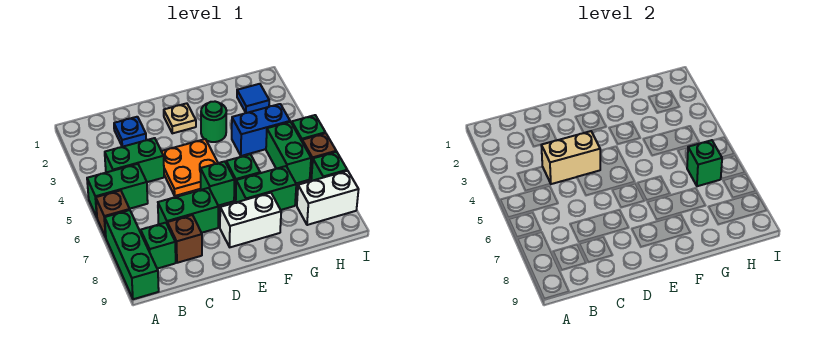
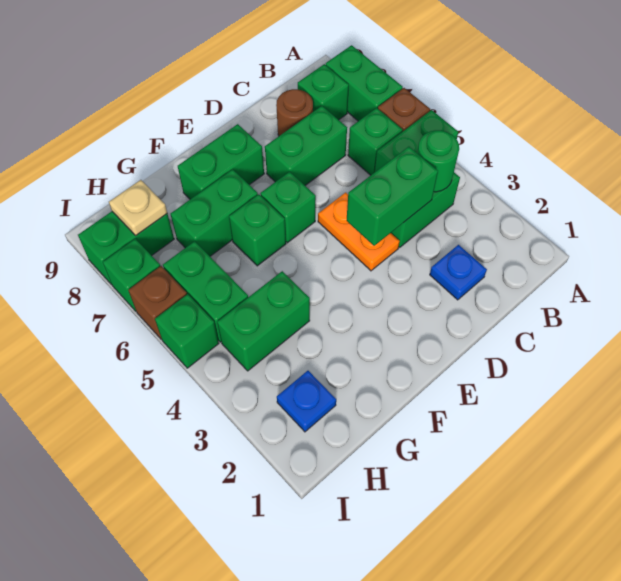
green 1x3 brick [105,210,159,299] -> green 1x2 brick [326,45,403,121]
tan 1x2 brick [541,131,600,184] -> green 1x2 brick [347,147,438,246]
brown 1x1 brick [167,215,202,263] -> brown 1x1 round brick [276,89,313,136]
orange 2x2 plate [161,139,218,196] -> orange 1x2 plate [318,192,400,271]
tan 1x1 plate [164,103,196,133] -> tan 1x1 plate moved to [109,180,167,235]
white 1x2 brick [220,193,281,247] -> green 1x2 brick [178,124,264,199]
green 1x1 round brick [201,102,226,142] -> green 1x1 round brick moved to [417,130,459,192]
blue 1x2 brick [232,104,290,156] -> green 1x2 brick [217,271,310,371]
blue 1x1 tile [237,84,269,113] -> blue 1x1 plate [277,371,336,432]
green 1x1 brick [687,140,722,186] -> green 1x1 brick moved to [348,108,403,175]
white 1x2 brick [297,171,359,225] -> green 1x2 brick [78,211,174,285]

